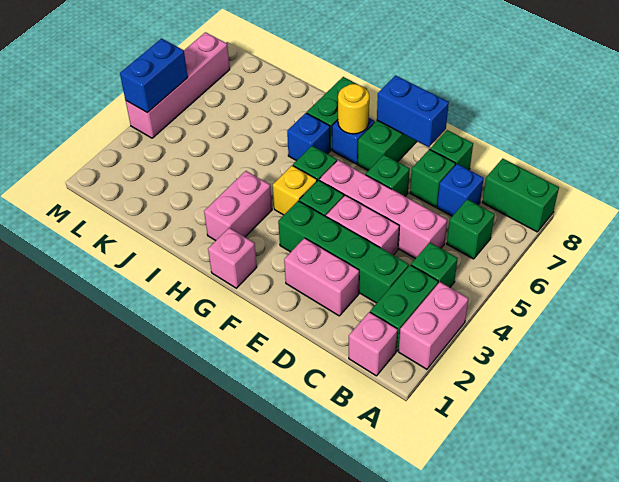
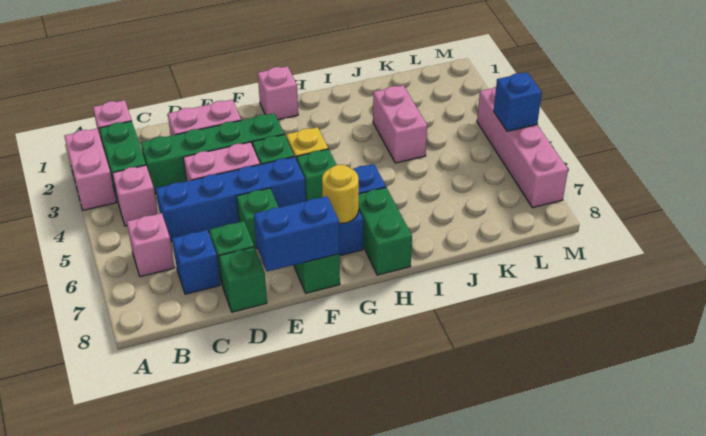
green 1x2 brick [482,159,559,232] -> none
green 1x1 brick [411,243,458,287] -> pink 1x1 brick [112,165,158,226]
green 1x1 brick [447,199,495,259] -> pink 1x1 brick [127,213,175,277]
pink 1x4 brick [319,160,447,259] -> blue 1x4 brick [156,157,306,242]
pink 1x2 brick [204,171,272,241] -> pink 1x2 brick moved to [373,85,427,163]
blue 1x2 brick [120,39,188,113] -> blue 1x1 brick [494,72,542,131]

